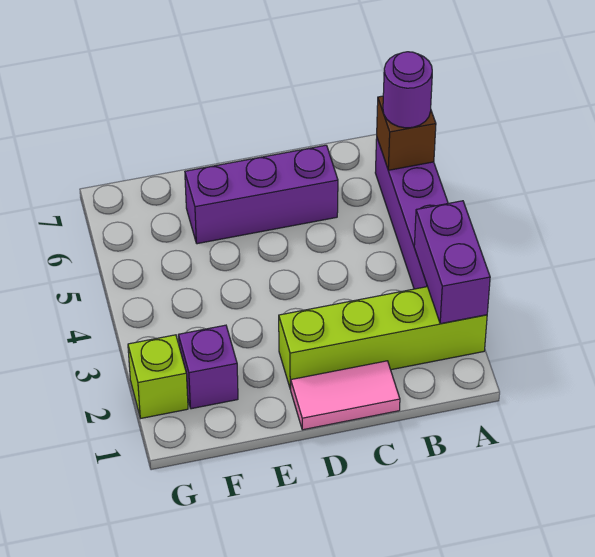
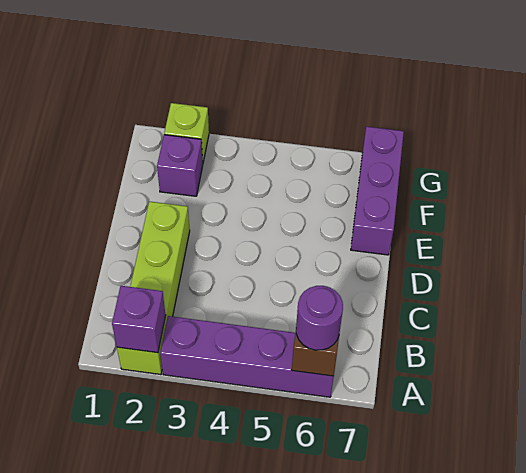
purple 1x2 brick [414,201,490,324] -> purple 1x1 brick [112,286,166,353]
pink 1x2 tile [291,361,400,430] -> none
purple 1x3 brick [185,145,338,244] -> purple 1x3 brick moved to [351,127,404,255]

